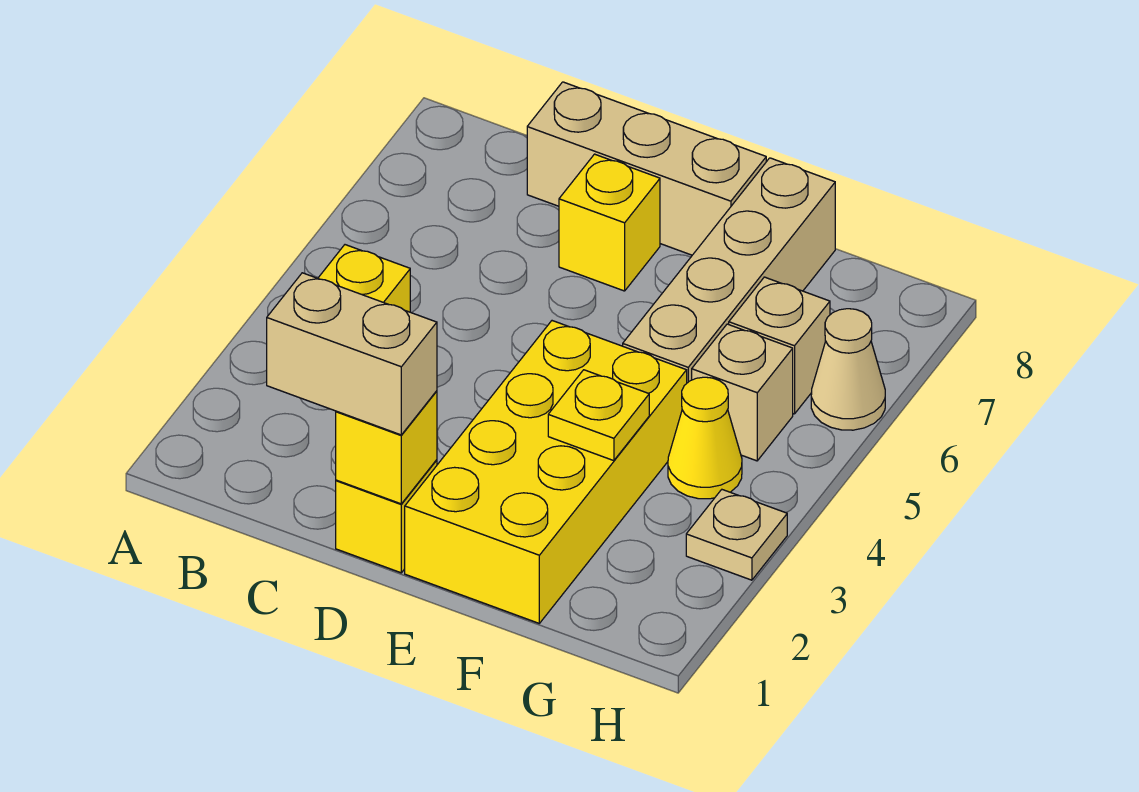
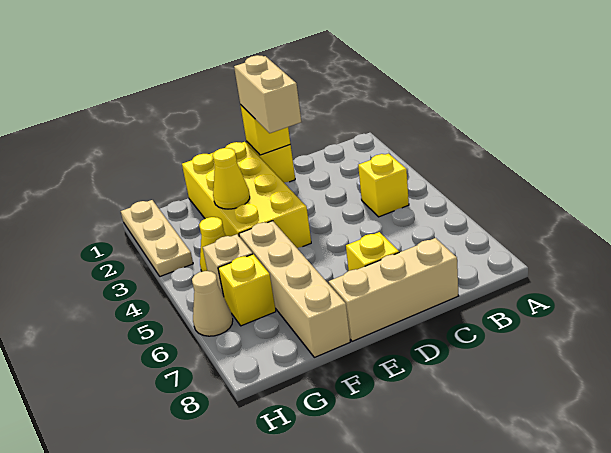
tan 1x2 brick [267,273,437,435] -> tan 1x2 brick turned to [234,55,301,133]
yellow 1x1 plate [548,370,649,461] -> yellow 1x1 cone [213,148,250,209]
tan 1x1 brick [729,277,830,414] -> yellow 1x1 brick [218,254,276,326]
tan 1x1 plate [686,490,787,580] -> tan 1x3 plate [121,200,193,276]

